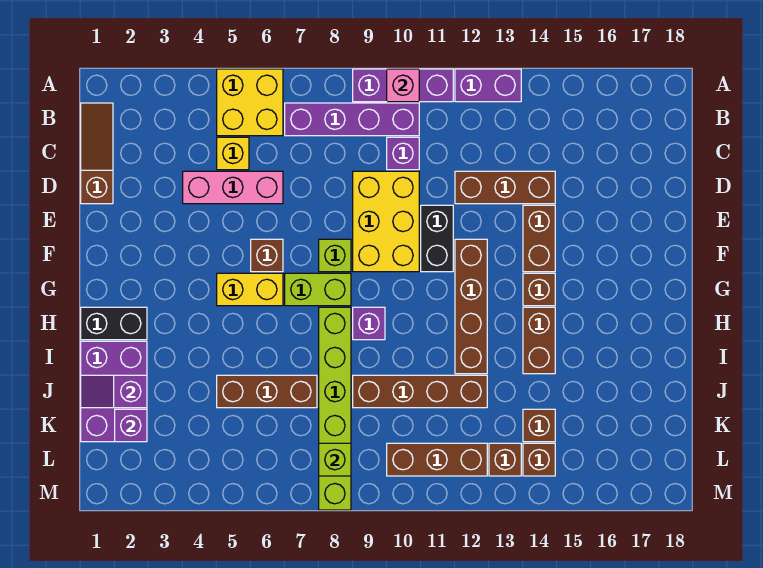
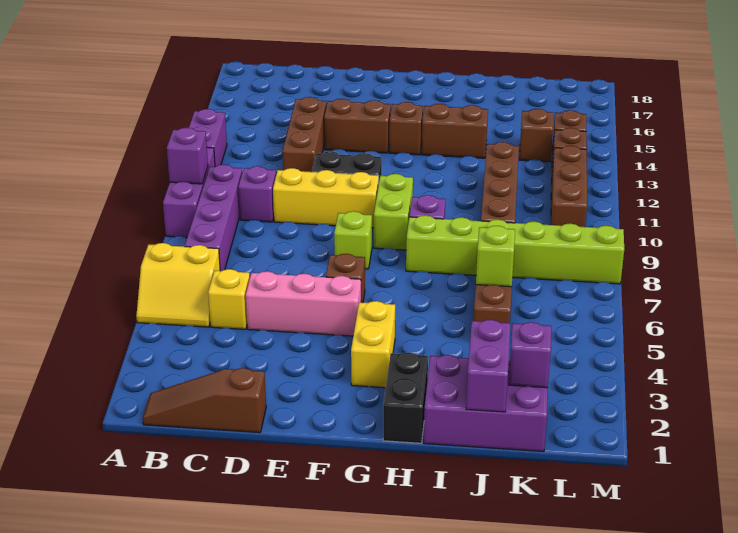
yellow 2x2 brick [217,69,283,136] -> yellow 2x2 slope [136,243,220,327]
pink 1x1 brick [387,69,419,102] -> purple 1x1 brick [167,127,208,184]
pink 1x3 brick [183,171,283,204] -> pink 1x3 brick turned to [246,271,361,336]
yellow 2x3 brick [353,171,419,272] -> yellow 1x3 brick [273,168,379,228]
brown 1x4 brick [455,239,487,374] -> none
yellow 1x2 brick [217,273,283,306] -> yellow 1x2 brick moved to [351,301,395,388]
lime 1x2 brick [285,273,351,306] -> lime 1x2 brick moved to [374,174,413,250]
purple 1x2 slope [81,375,147,408] -> purple 1x2 brick [466,320,510,412]
lime 1x1 brick [319,443,351,476] -> lime 1x1 brick moved to [476,226,515,287]

